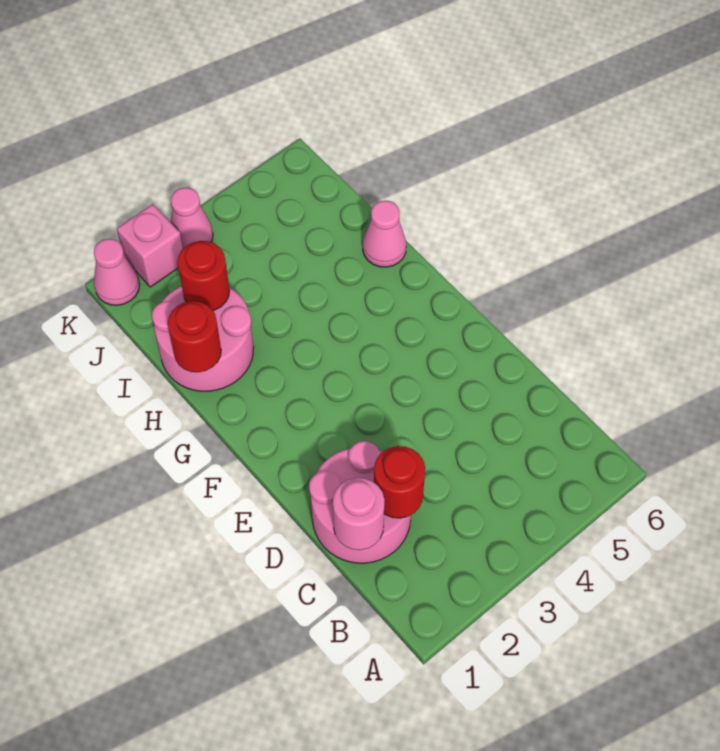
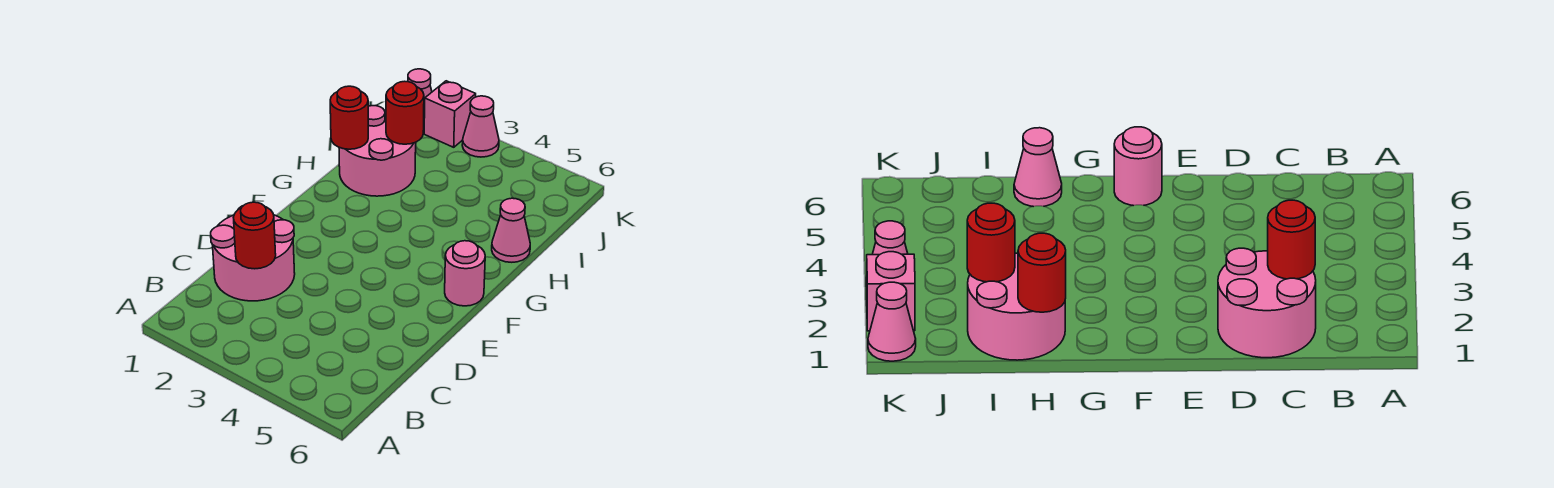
pink 1x1 round brick [333,478,385,550] -> pink 1x1 round brick moved to [445,241,485,306]

